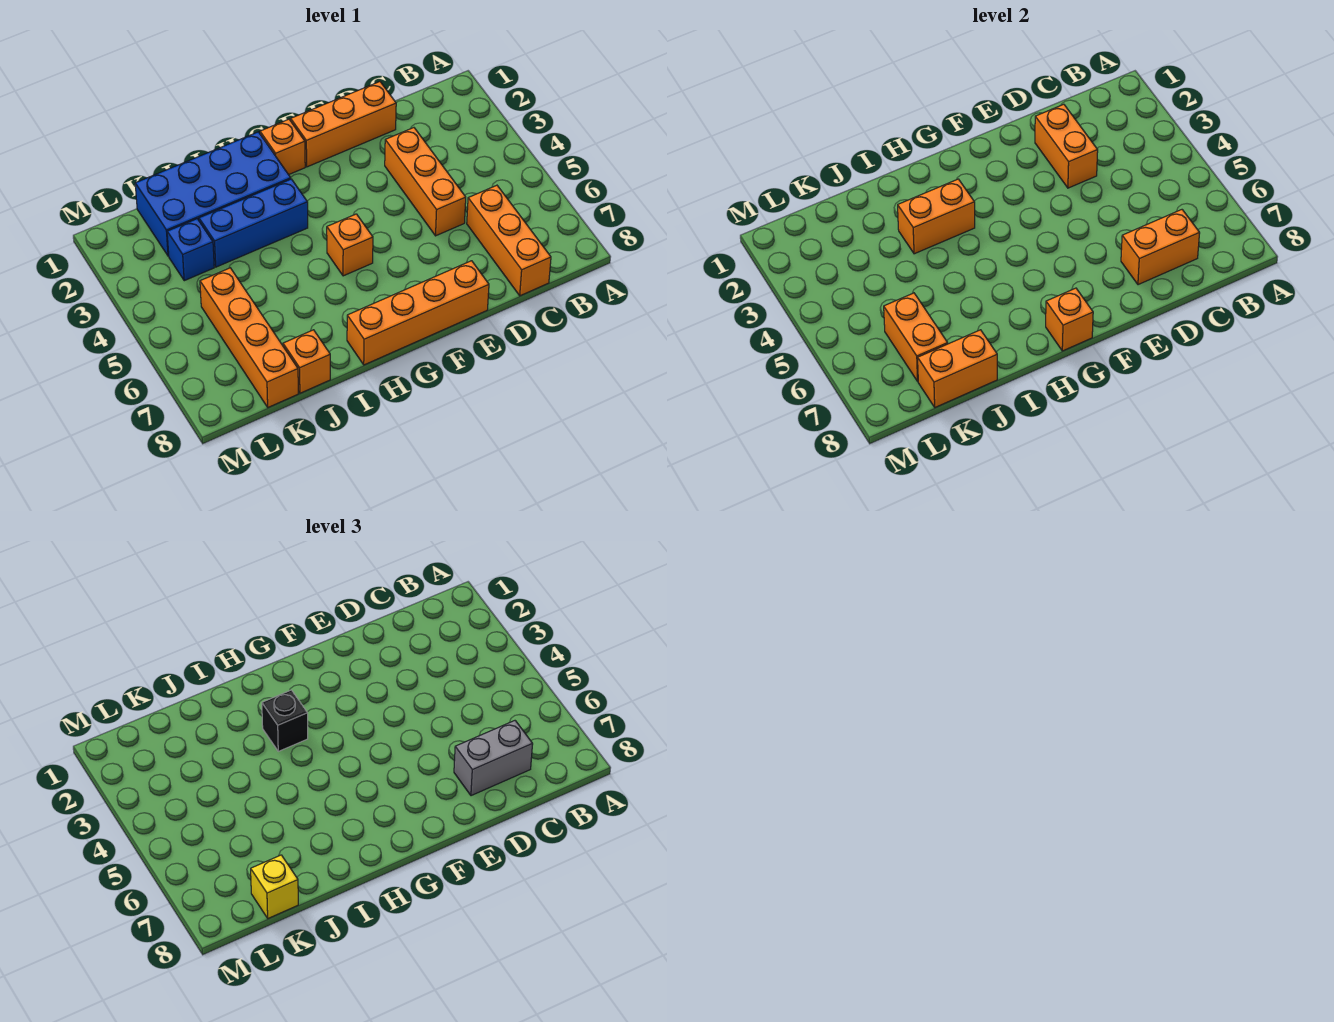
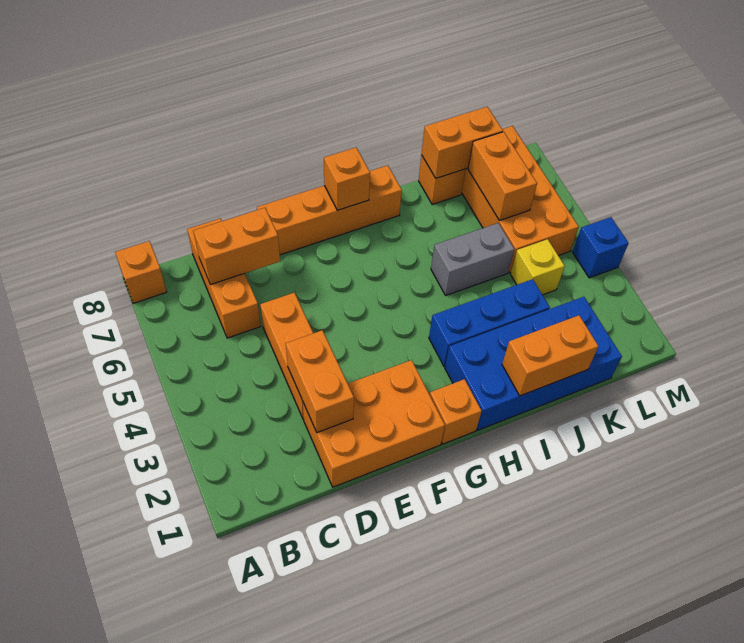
grey 1x2 brick [454,721,533,796] -> grey 1x2 brick moved to [431,223,514,295]
orange 1x3 brick [291,82,396,167] -> orange 2x3 brick [302,360,445,487]
orange 1x1 brick [327,214,373,276] -> orange 1x1 brick moved to [115,241,167,303]
orange 1x2 brick [898,179,975,254] -> orange 1x2 brick moved to [502,315,598,396]
black 1x1 brick [262,690,308,751] -> none
blue 1x1 brick [167,219,214,281] -> blue 1x1 brick moved to [573,217,629,278]
orange 1x4 brick [200,268,298,407] -> orange 2x4 brick [462,126,579,273]
yellow 1x1 brick [251,855,298,918] -> yellow 1x1 brick moved to [511,239,565,295]

